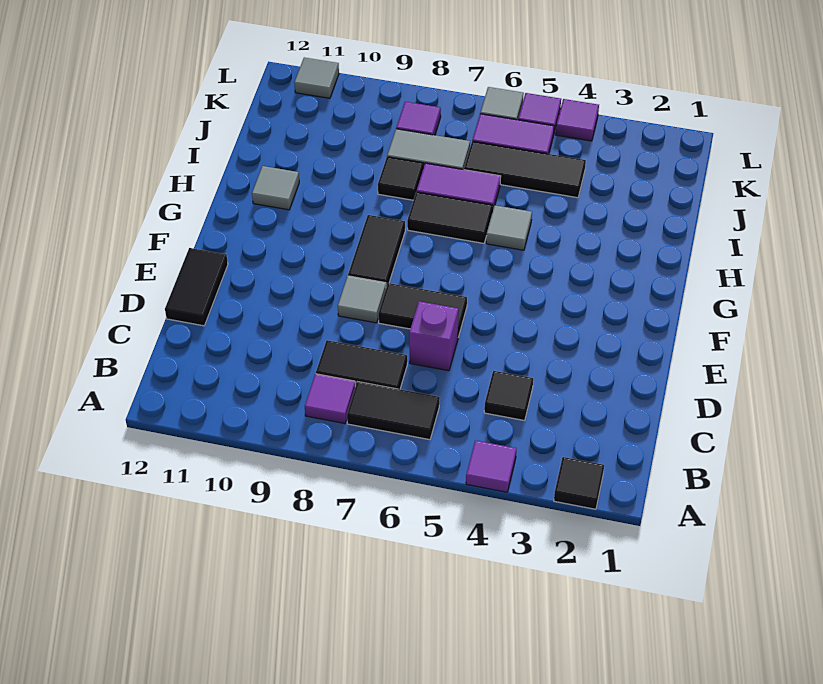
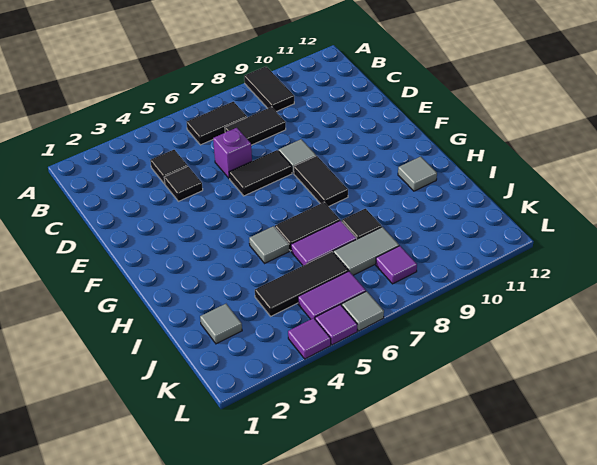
black 1x1 tile [554,457,604,509] -> black 1x1 tile moved to [164,167,203,201]
purple 1x1 tile [466,440,516,492] -> none
purple 1x1 tile [305,374,355,424] -> none
black 1x2 tile [165,248,228,326] -> black 1x2 tile moved to [244,66,294,112]
grey 1x1 tile [294,58,339,98] -> grey 1x1 tile moved to [200,304,242,344]

